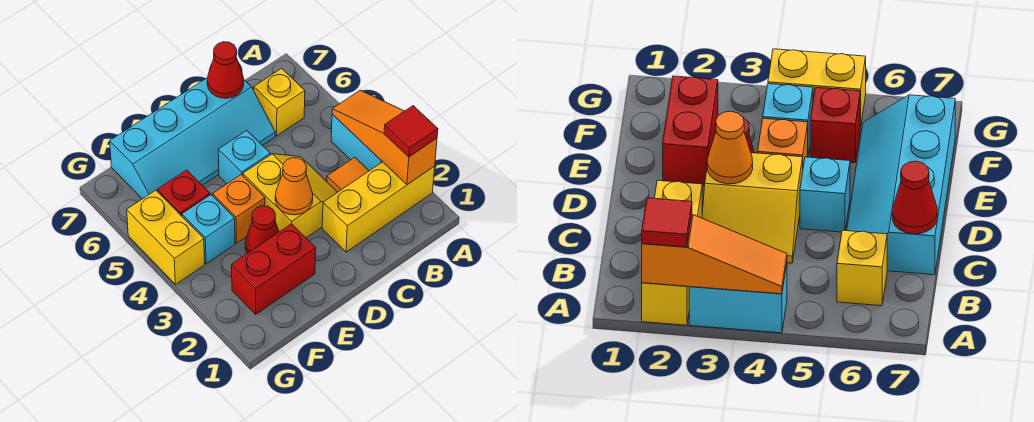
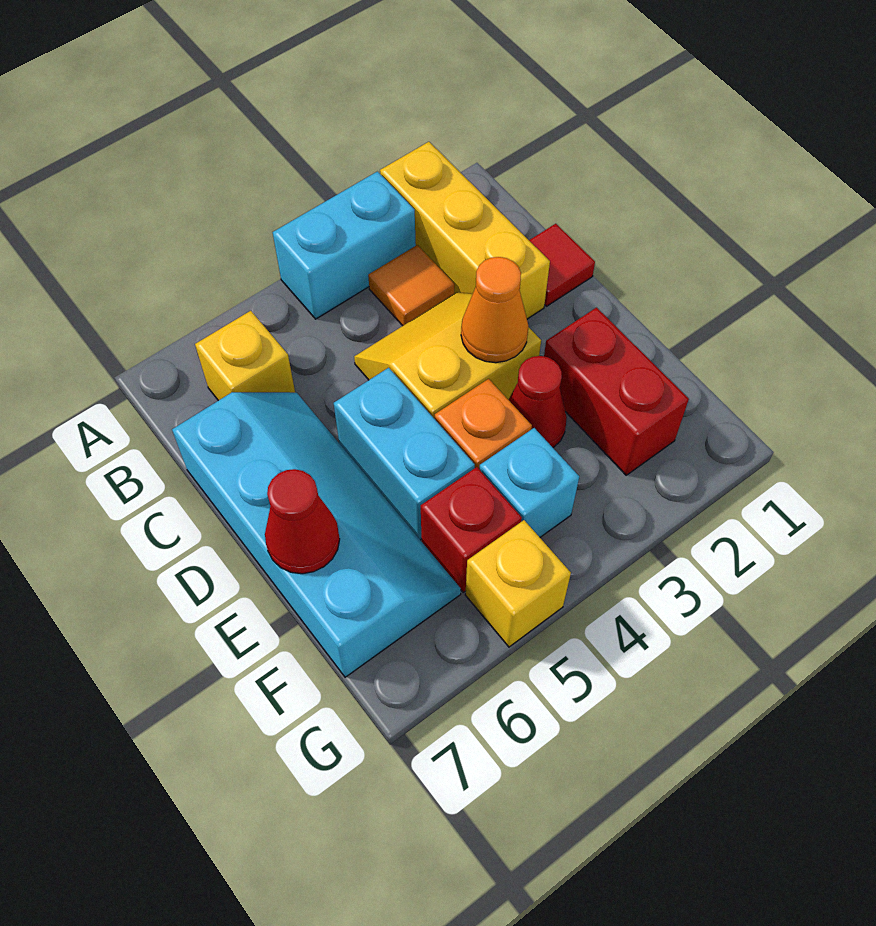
orange 1x3 slope [332,90,437,185] -> none
red 1x1 tile [384,106,438,157] -> red 1x1 tile moved to [529,224,595,306]
red 1x1 cone [207,42,244,98] -> red 1x1 cone moved to [265,469,340,574]
cyan 1x1 brick [218,131,270,184] -> cyan 1x2 brick [334,368,475,540]
yellow 1x2 brick [127,190,205,284] -> yellow 1x1 brick [465,520,571,647]

